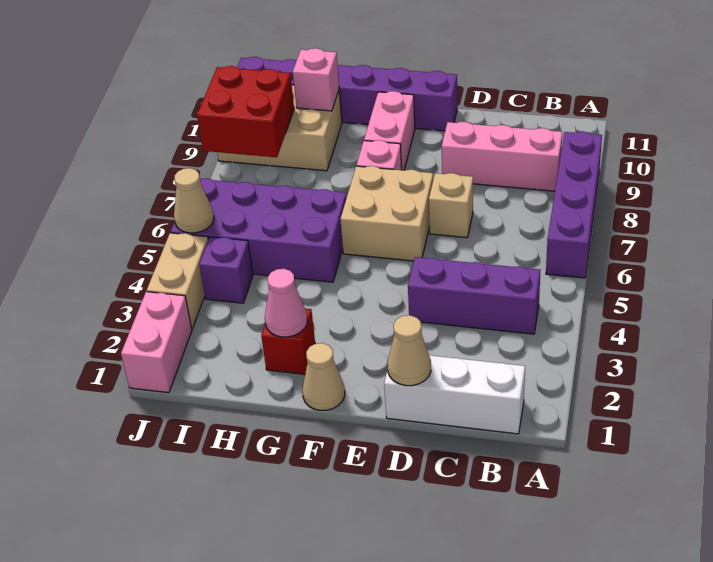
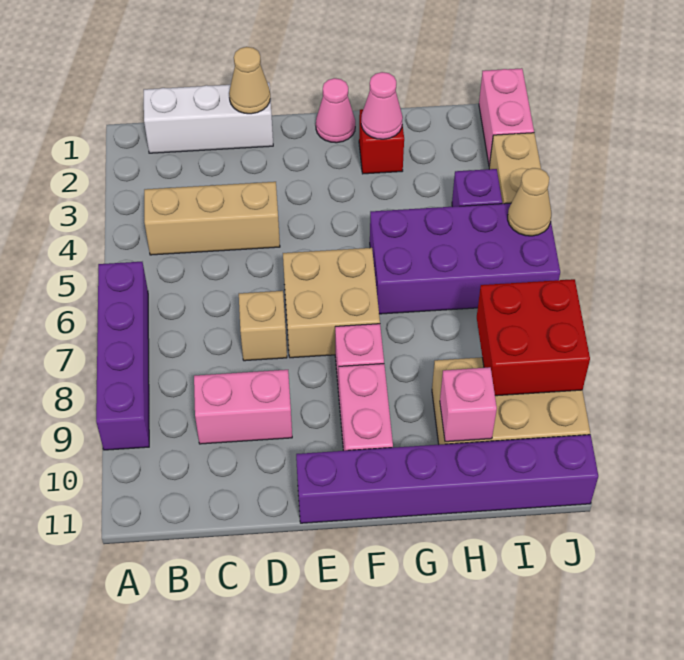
purple 1x3 brick [408,257,540,334] -> tan 1x3 brick [144,182,280,255]
pink 1x3 brick [442,122,562,191] -> pink 1x2 brick [194,370,292,444]
tan 1x1 cone [302,343,345,410] -> pink 1x1 cone [316,78,355,143]

